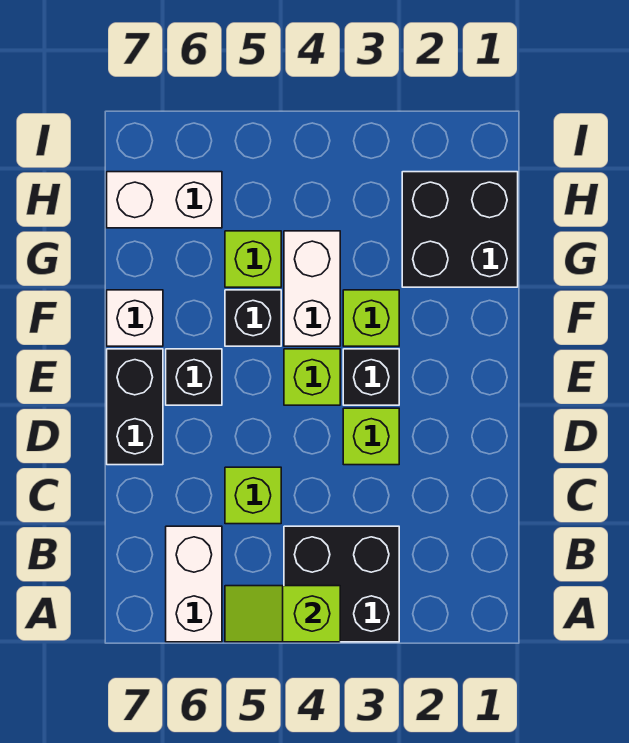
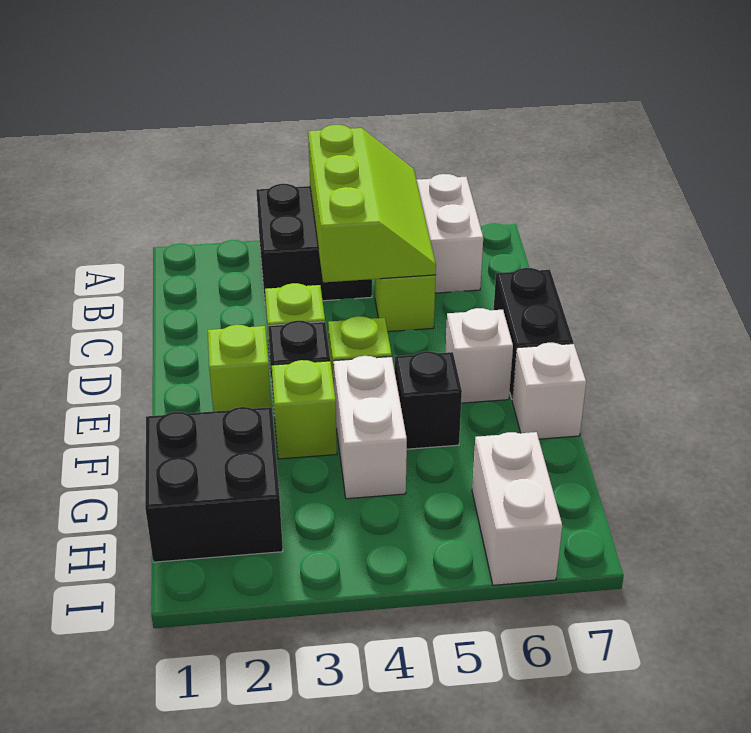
lime 1x2 slope [225,586,340,642] -> lime 2x3 slope [308,125,436,282]
black 1x1 brick [166,349,222,405] -> white 1x1 brick [446,308,513,403]
lime 1x1 brick [225,231,281,287] -> lime 1x1 brick moved to [208,325,271,411]
white 1x2 brick [107,172,222,228] -> white 1x2 brick turned to [472,432,562,585]

